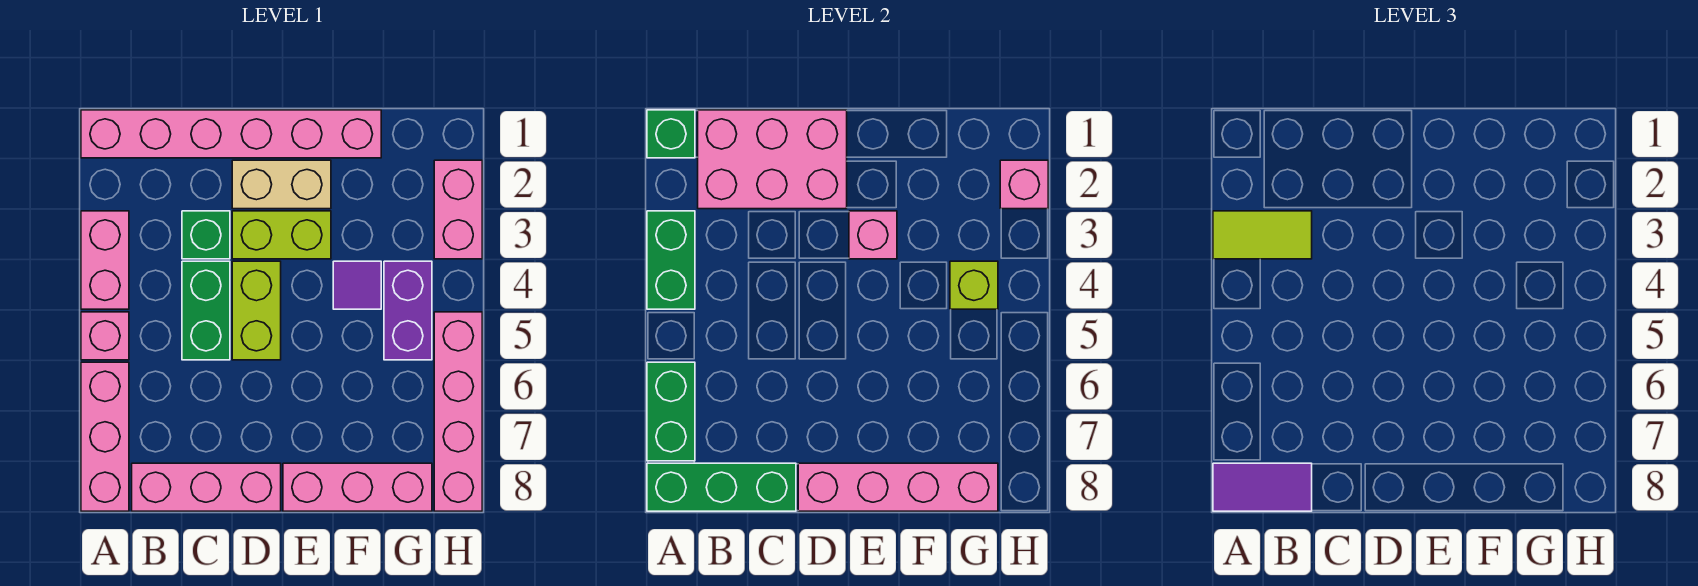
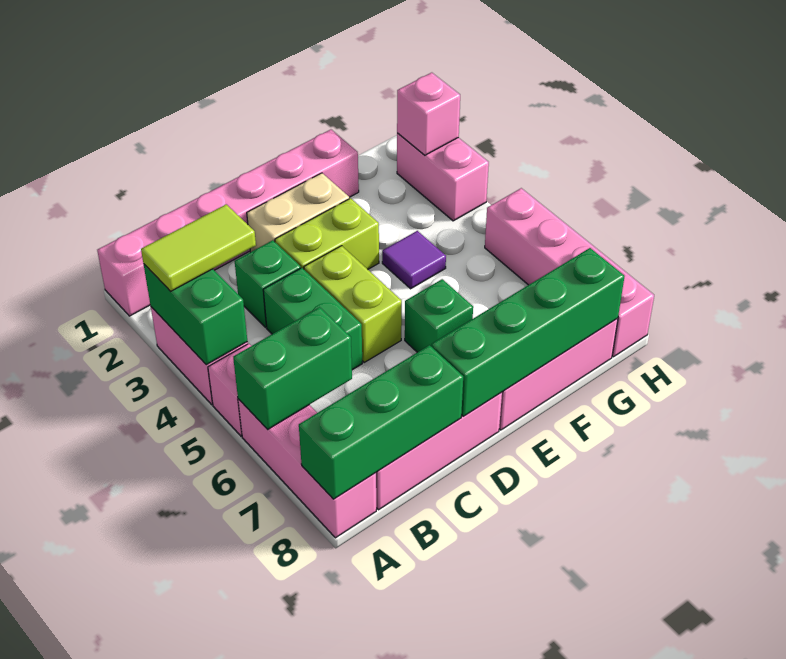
green 1x1 brick [647,110,695,158] -> green 1x1 brick moved to [405,279,473,352]
green 1x2 brick [647,362,695,461] -> green 1x2 brick turned to [233,307,352,429]
purple 1x2 tile [1213,463,1312,511] -> none
pink 2x3 brick [698,110,847,209] -> none
pink 1x4 brick [798,463,998,511] -> green 1x4 brick [432,248,625,416]
pink 1x1 brick [849,211,897,259] -> none
purple 1x2 brick [384,261,432,360] -> none
lime 1x1 brick [950,261,998,309] -> none

